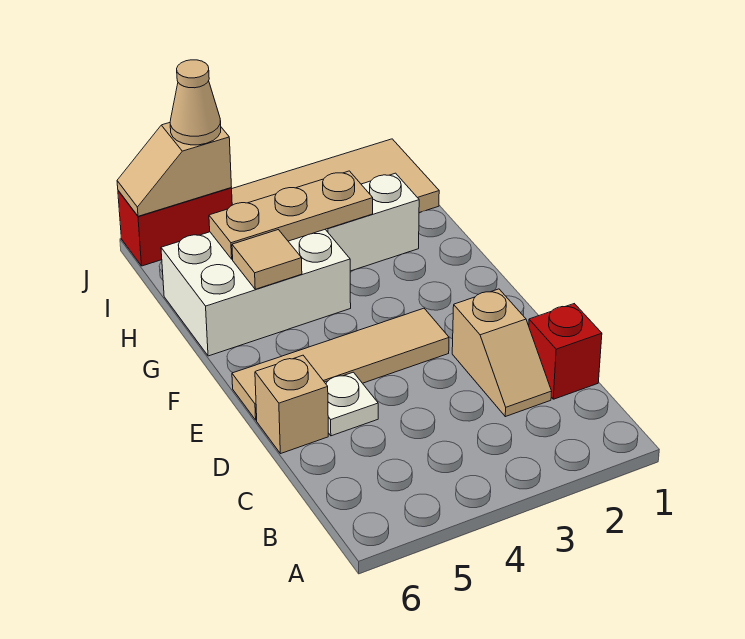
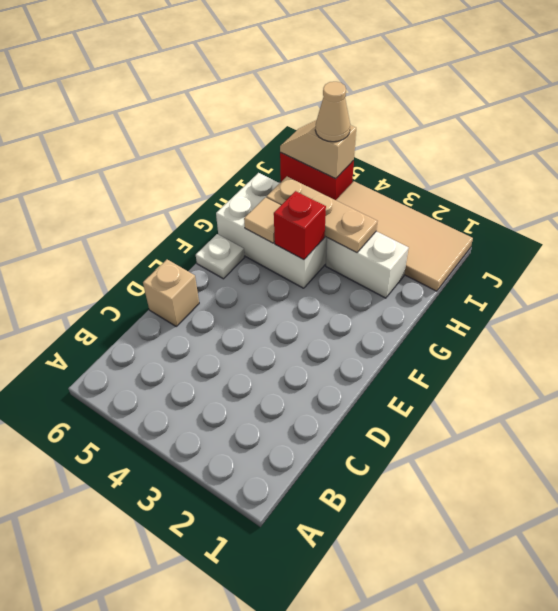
red 1x1 brick [529,304,602,399] -> red 1x1 brick moved to [274,191,326,260]
tan 1x2 slope [452,289,552,417] -> none
white 1x1 plate [325,372,378,436] -> white 1x1 plate moved to [196,234,244,279]
tan 1x4 tile [232,308,449,420] -> none

